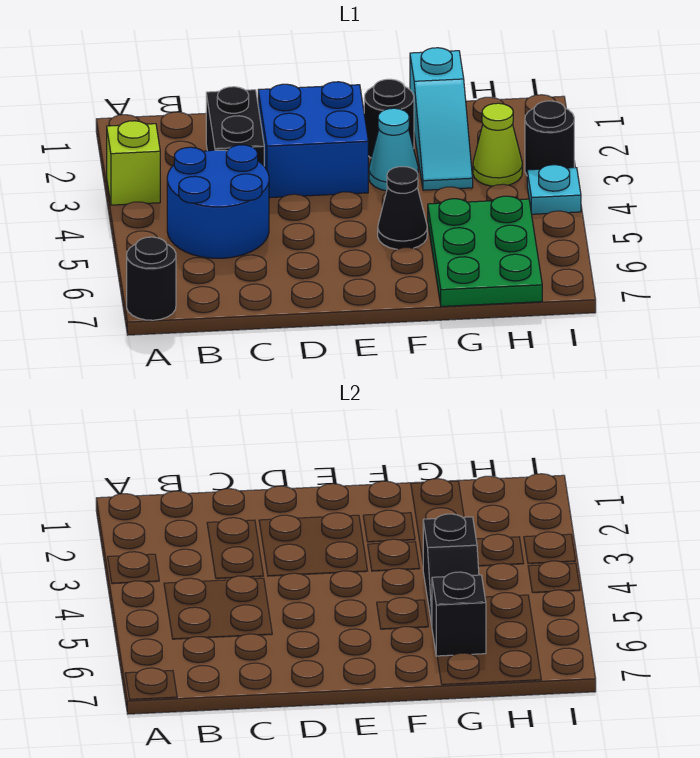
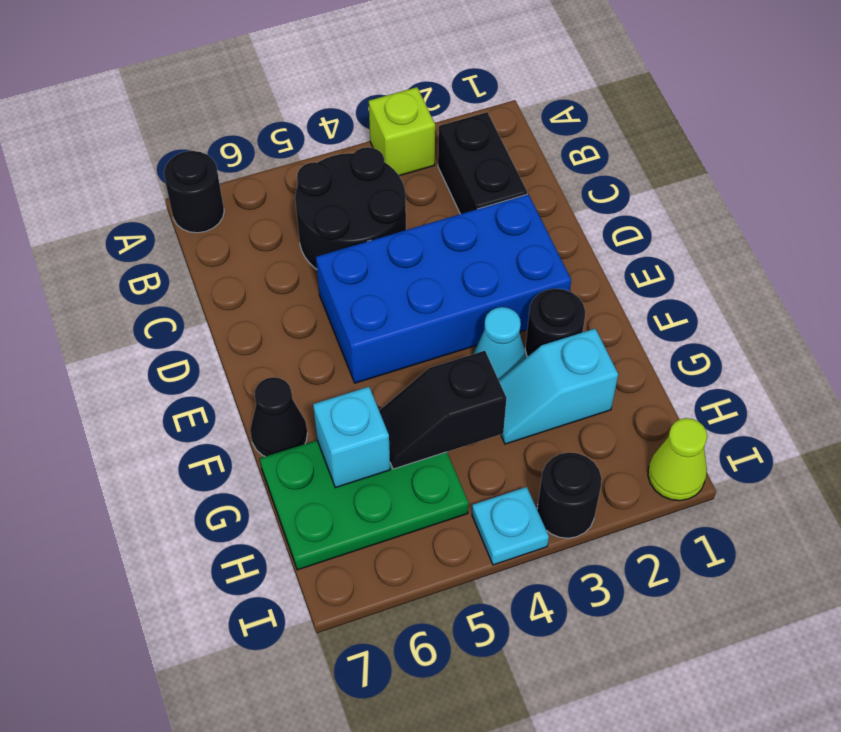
blue 2x2 round brick [167,145,269,258] -> black 2x2 round brick [295,147,406,269]
black 1x2 brick [206,87,264,166] -> black 1x2 brick turned to [438,112,527,214]
blue 2x2 brick [258,82,368,198] -> blue 2x4 brick [316,194,571,383]
black 1x1 cone [378,167,427,249] -> black 1x1 cone moved to [250,377,307,456]
cyan 1x3 slope [410,48,473,190] -> cyan 1x2 slope [499,329,618,444]
black 1x1 brick [432,572,486,656] -> cyan 1x1 brick [313,387,390,488]
lime 1x1 cone [473,103,522,186] -> lime 1x1 cone moved to [648,418,707,501]

